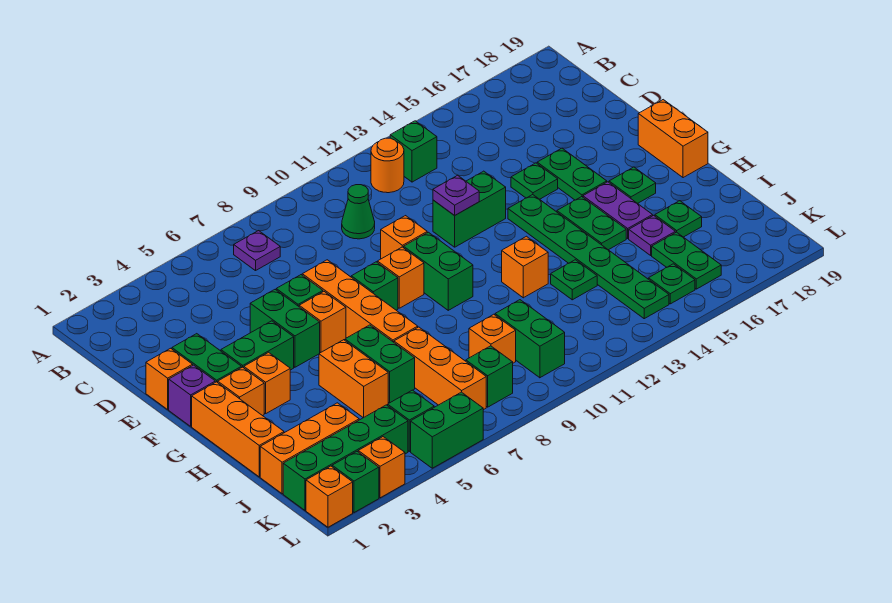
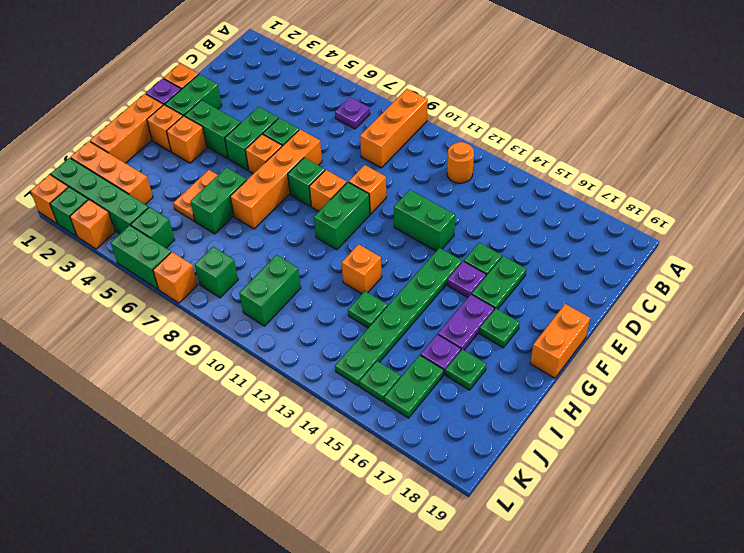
green 1x1 brick [390,121,437,182] -> none
green 1x1 cone [342,185,375,239] -> none
purple 1x1 plate [433,175,479,216] -> purple 1x1 plate moved to [447,261,486,297]
green 1x2 plate [557,197,626,250] -> none
orange 1x2 brick [319,340,388,418] -> orange 1x2 plate [173,170,218,221]
orange 1x3 brick [394,327,486,410] -> orange 1x3 brick moved to [360,89,428,168]
orange 1x1 brick [469,314,516,363] -> orange 1x1 brick moved to [153,252,197,303]

